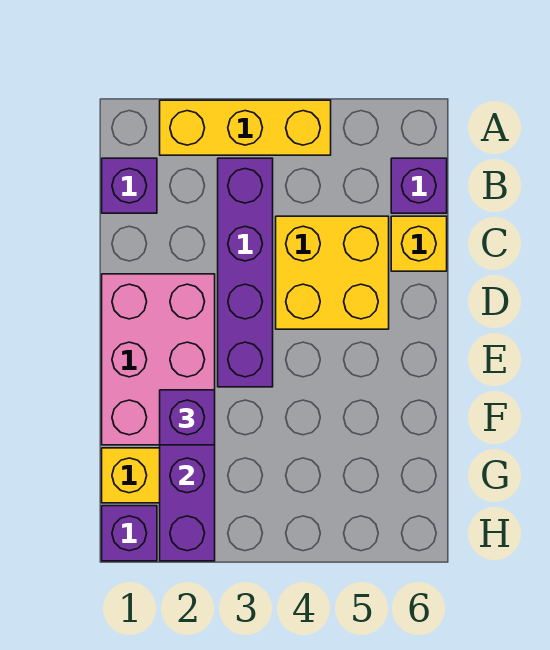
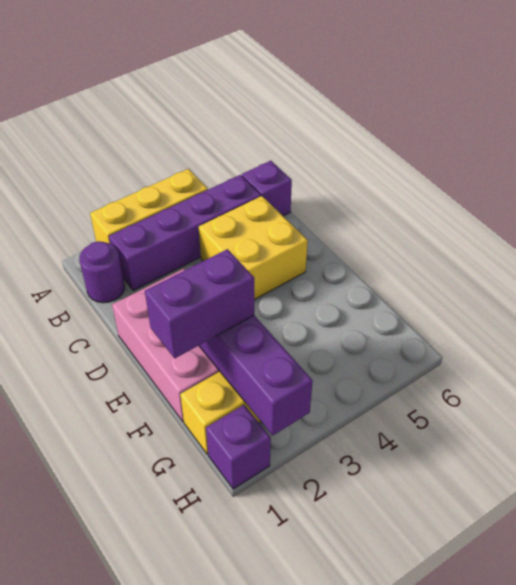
purple 1x1 brick [102,158,157,213] -> purple 1x1 round brick [80,241,125,303]
purple 1x4 brick [218,158,273,387] -> purple 1x4 brick turned to [109,175,261,291]
yellow 1x1 brick [391,216,447,271] -> none
purple 1x1 brick [160,390,215,445] -> purple 1x2 brick [145,249,254,358]

